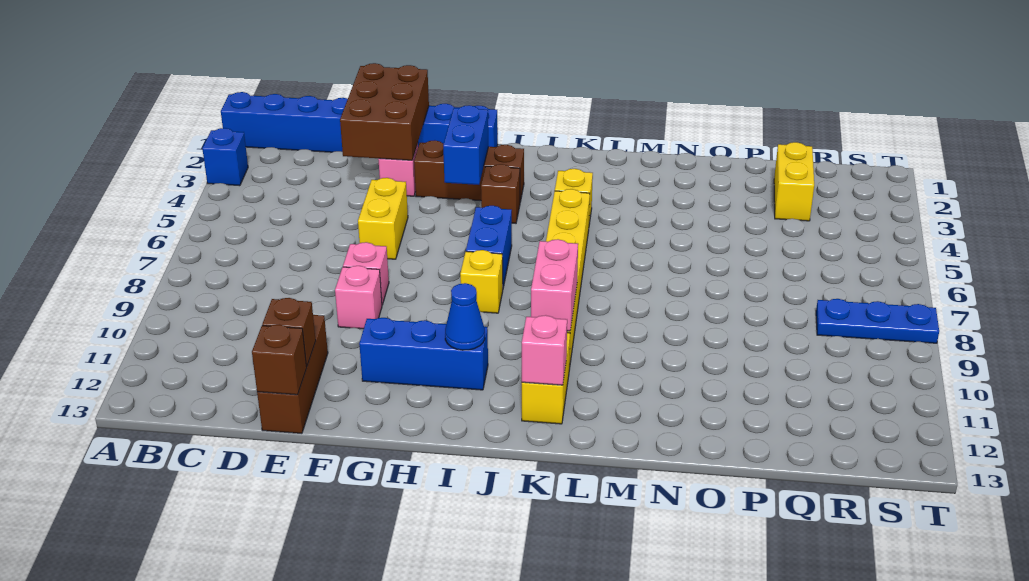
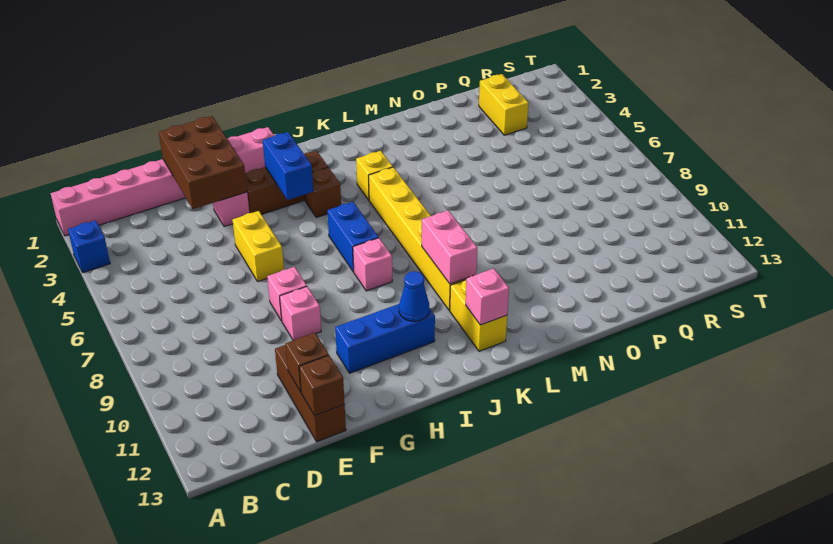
blue 1x8 brick [221,92,498,152] -> pink 1x8 brick [50,127,274,236]
yellow 1x1 brick [460,250,503,313] -> pink 1x1 brick [353,238,392,291]
blue 1x3 plate [816,299,939,343] -> none

